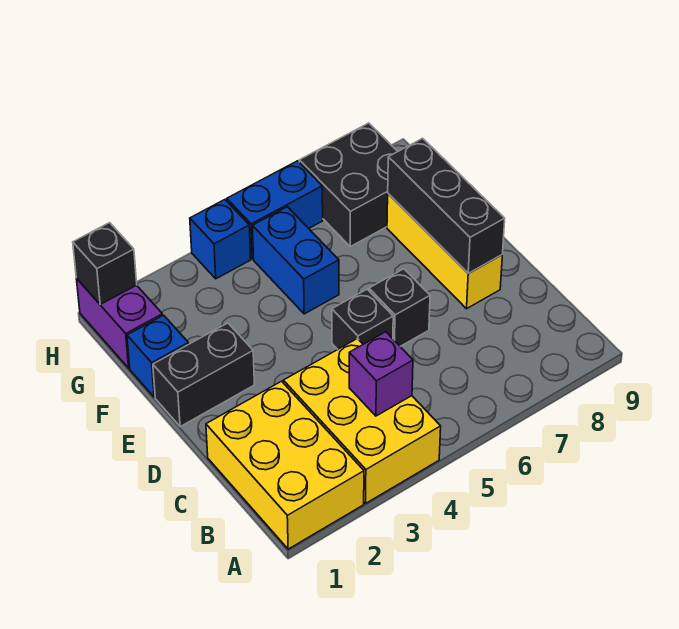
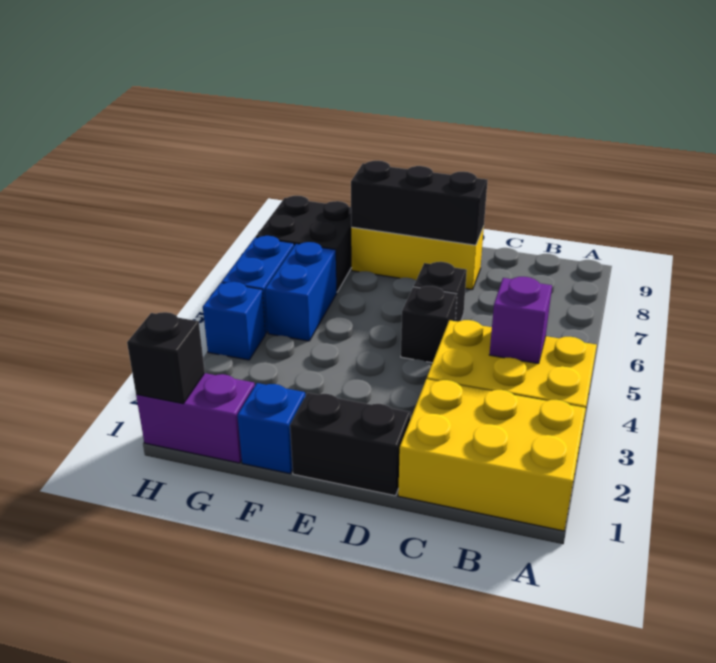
black 1x2 brick [153,323,254,427] -> black 1x2 brick turned to [290,393,411,496]
blue 1x2 brick [252,207,339,314] -> blue 1x2 brick turned to [265,242,337,341]

